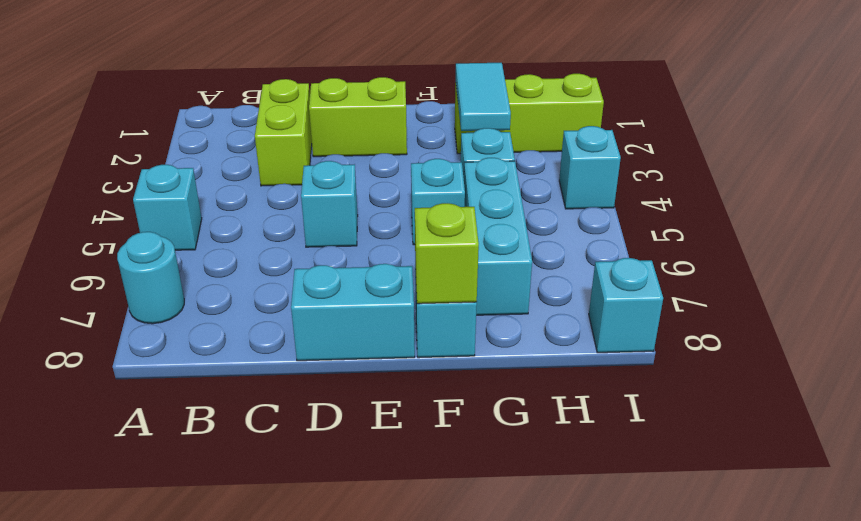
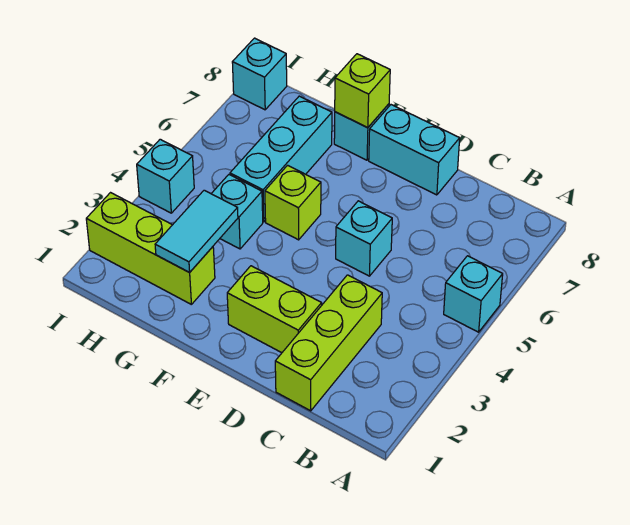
cyan 1x1 round brick [117,232,184,324] -> none
lime 1x2 brick [255,79,312,186] -> lime 1x3 brick [275,275,382,411]
cyan 1x1 brick [411,159,465,245] -> lime 1x1 brick [265,165,321,240]

